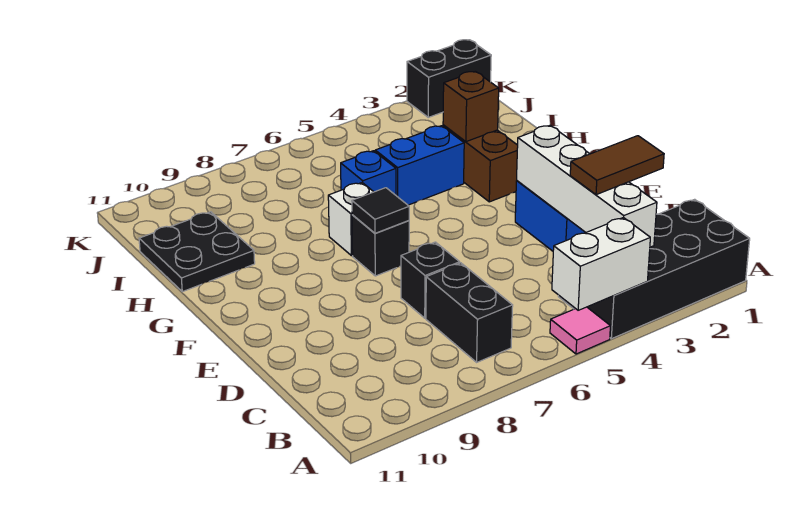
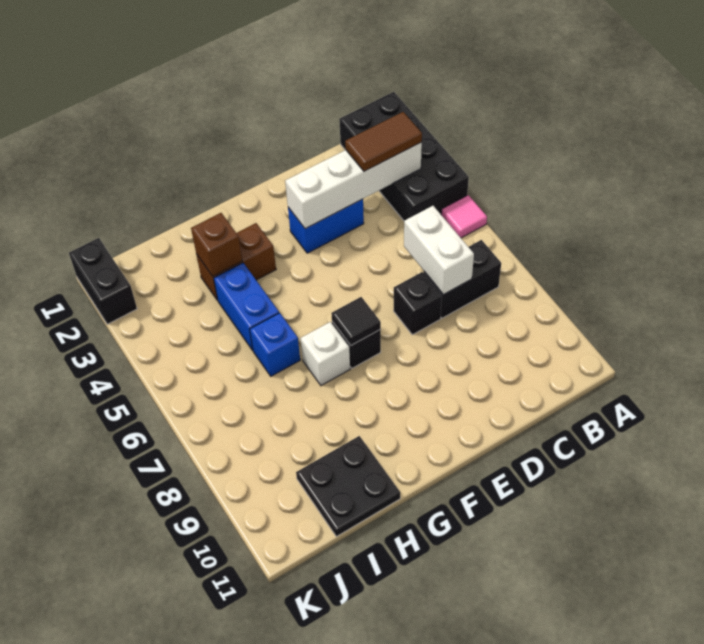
white 1x2 brick [552,217,650,310] -> white 1x2 brick moved to [404,206,474,295]
brown 1x2 tile [570,136,664,195] -> brown 1x2 tile turned to [345,112,422,171]

